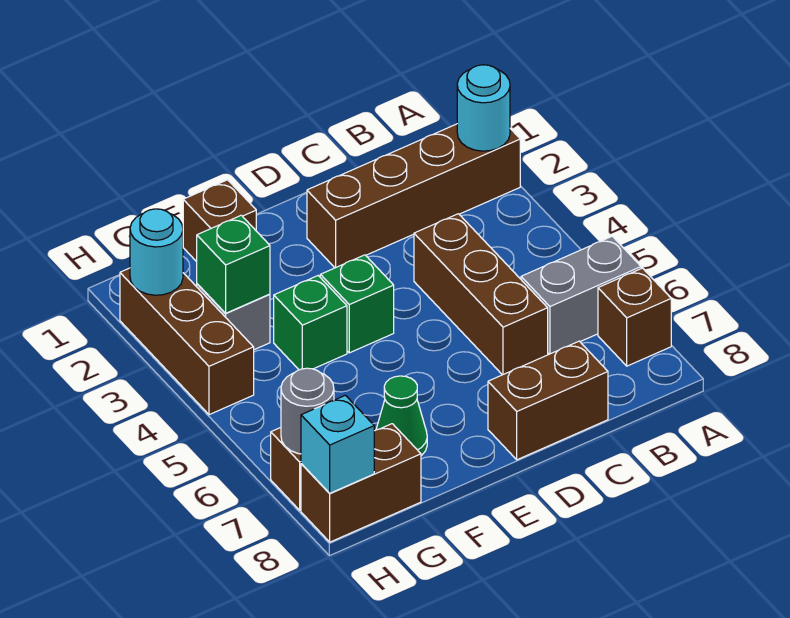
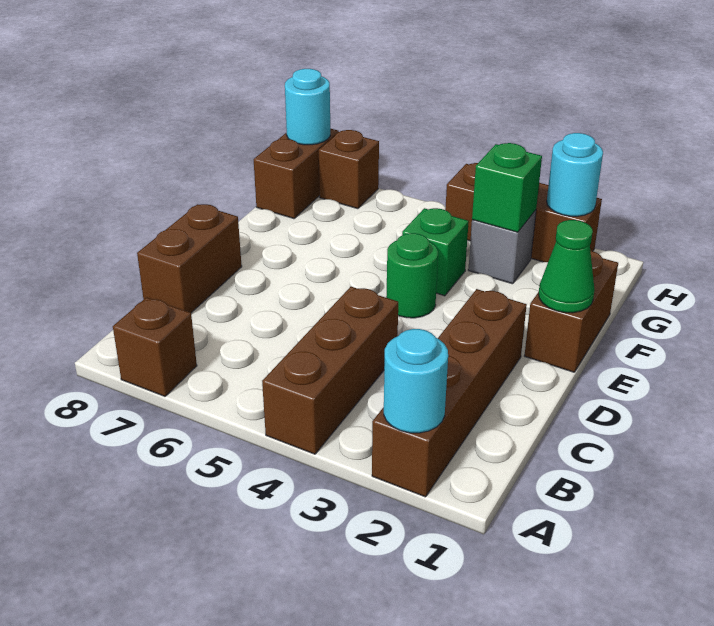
grey 1x2 brick [521,236,641,354] -> none
brown 1x3 brick [414,214,548,375] -> brown 1x3 brick turned to [262,287,398,454]
green 1x1 brick [320,255,394,353] -> green 1x1 round brick [386,233,438,318]
brown 1x1 brick [183,180,256,262] -> brown 1x2 brick [524,251,618,372]
green 1x1 cone [376,376,427,456] -> green 1x1 cone moved to [539,220,595,313]
grey 1x1 round brick [281,368,334,454] -> none
cyan 1x1 brick [301,395,374,493] -> cyan 1x1 round brick [285,69,330,145]

